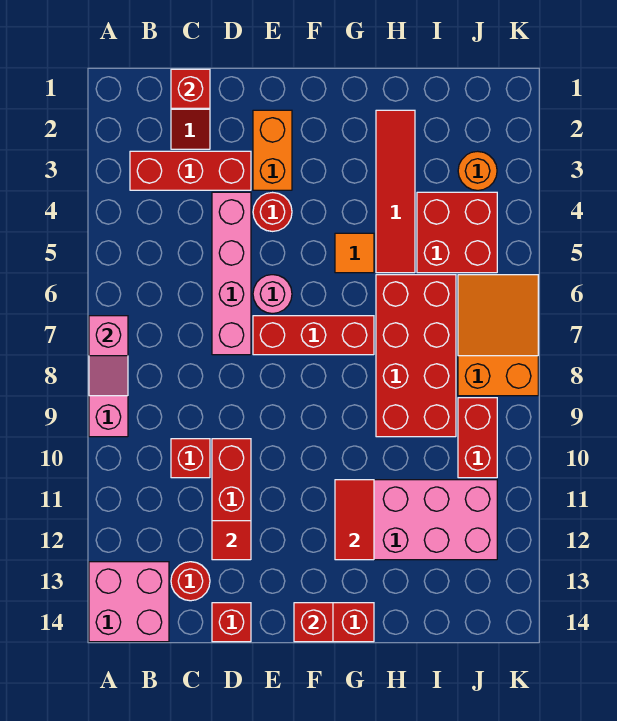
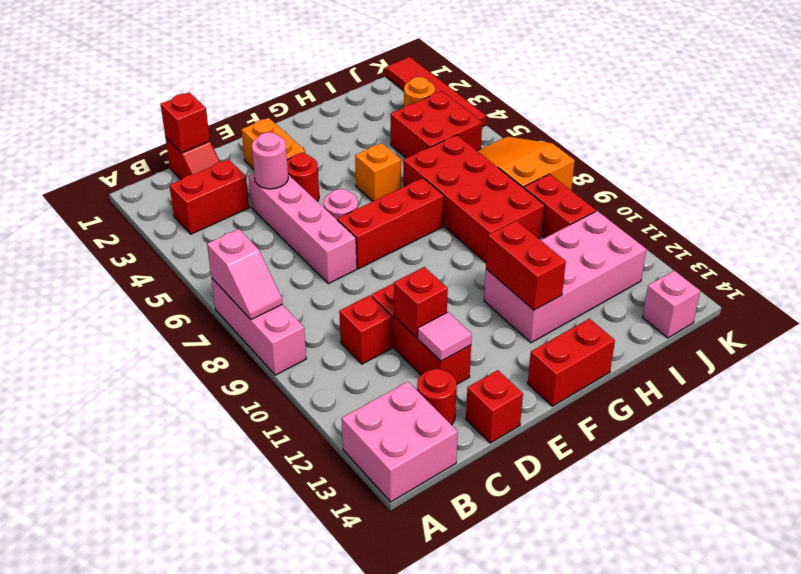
red 1x3 brick [130,151,251,190] -> red 1x2 brick [169,159,249,234]
none -> pink 1x1 round brick [252,132,288,189]
red 1x1 tile [212,521,251,560] -> pink 1x1 tile [418,312,472,361]
red 1x1 brick [294,603,333,642] -> red 1x1 brick moved to [394,267,448,338]
orange 1x1 tile [335,233,374,273] -> orange 1x1 brick [355,143,401,201]
red 1x2 tile [335,480,374,560] -> red 1x2 brick [486,221,566,310]
red 1x4 tile [376,110,415,273] -> red 1x4 tile moved to [386,57,486,127]
none -> pink 1x1 brick [642,271,700,338]

